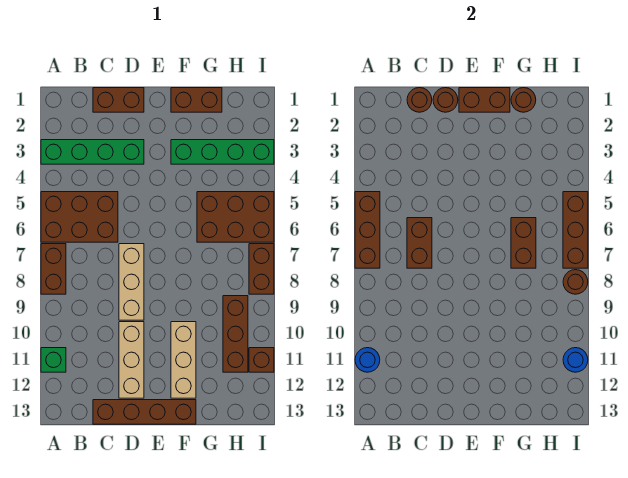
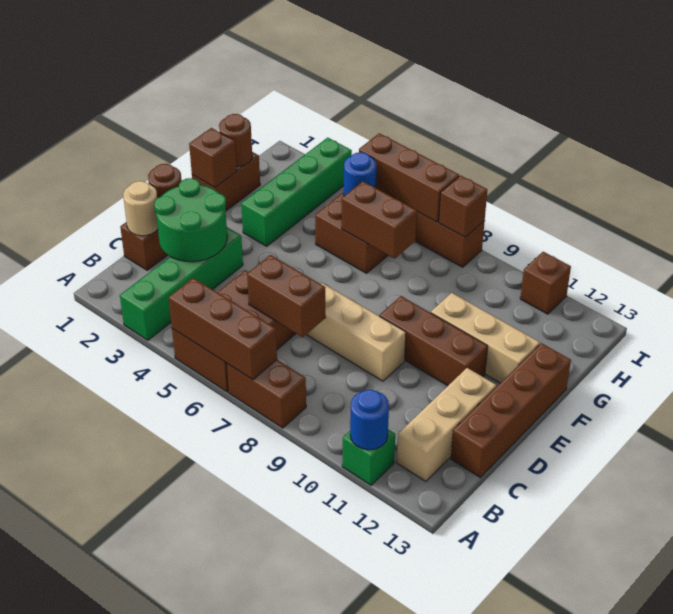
brown 1x1 round brick [407,88,432,112] -> tan 1x1 round brick [123,181,158,236]
none -> green 2x2 round brick [154,178,227,262]
tan 1x3 brick [119,322,144,398] -> tan 1x3 brick turned to [397,368,496,481]
brown 1x2 brick [459,88,510,112] -> brown 1x1 brick [189,128,237,187]
brown 1x3 brick [223,296,248,372] -> brown 1x3 brick moved to [379,296,488,386]
brown 1x1 round brick [563,270,588,294] -> brown 1x1 brick [439,175,487,237]
blue 1x1 round brick [563,348,588,372] -> blue 1x1 round brick moved to [344,152,377,196]

